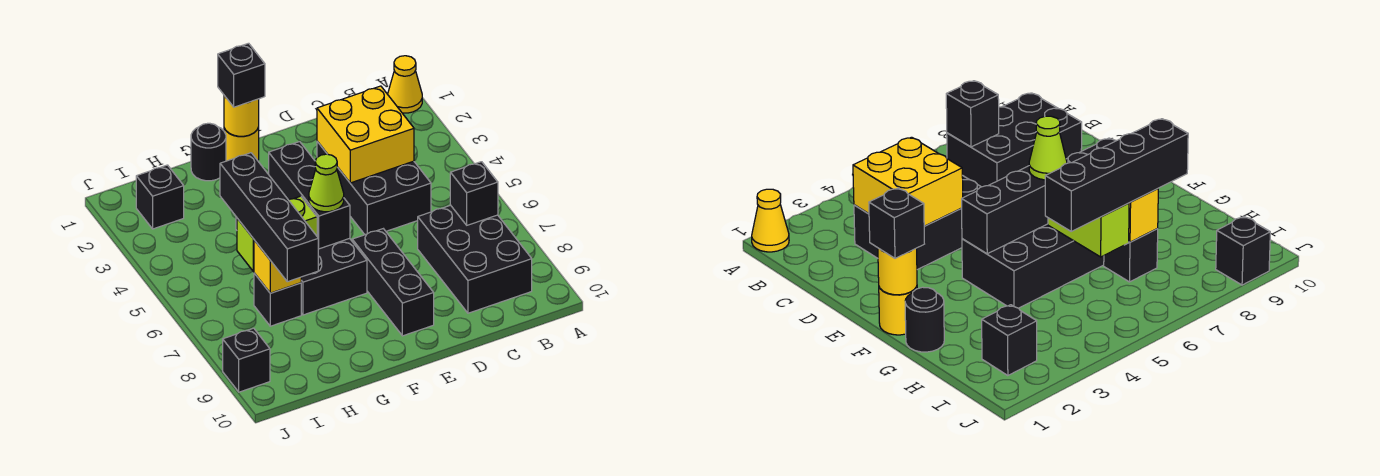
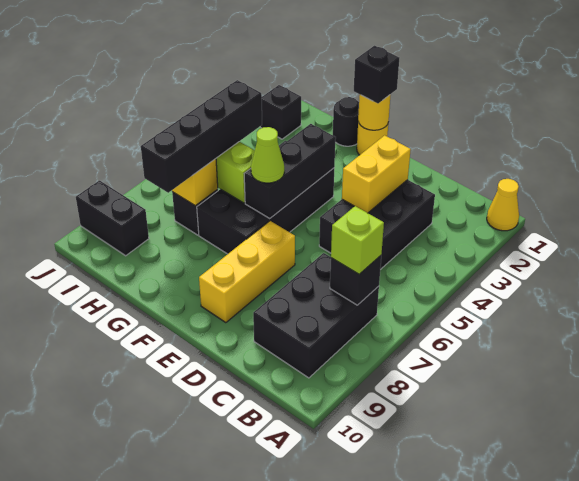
none -> lime 1x1 brick [331,206,384,274]
yellow 2x2 brick [317,86,414,183] -> yellow 1x2 brick [342,135,411,213]
black 1x3 brick [352,229,434,336] -> yellow 1x3 brick [199,221,295,323]
black 1x1 brick [223,328,270,392] -> black 1x2 brick [76,181,149,256]

